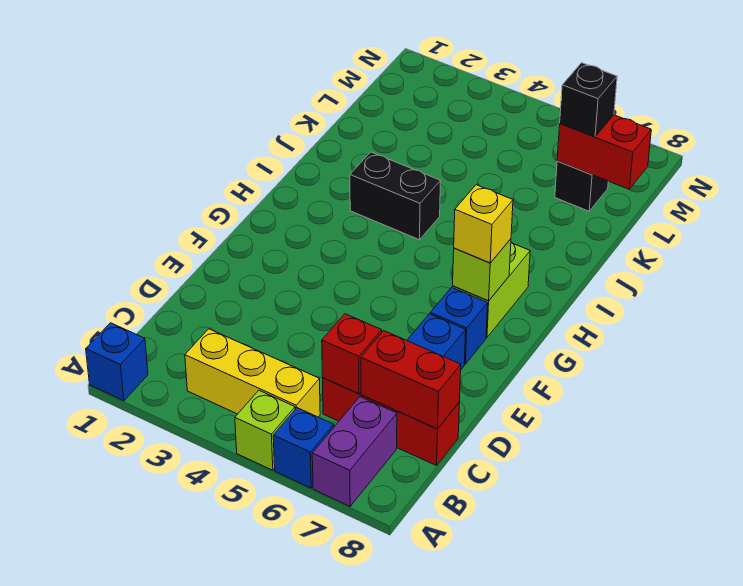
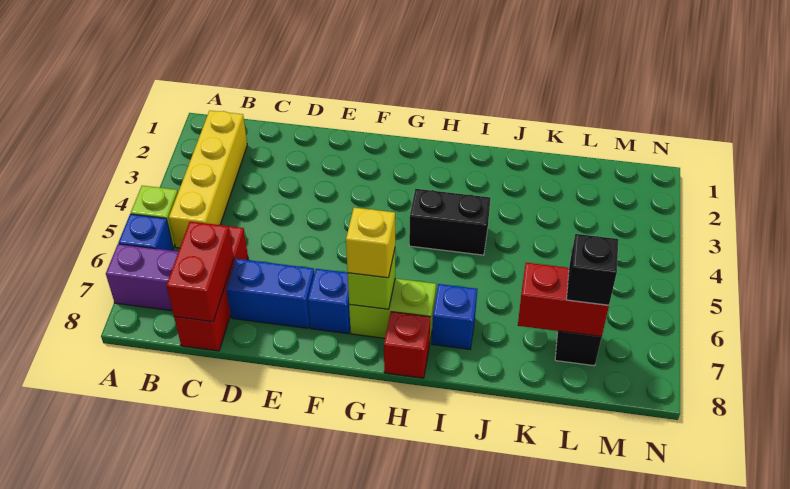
blue 1x1 brick [86,323,148,401] -> blue 1x1 brick moved to [432,284,477,349]
yellow 1x3 brick [185,329,320,417] -> yellow 1x4 brick [169,111,247,248]
red 1x1 brick [322,314,382,394] -> red 1x1 brick moved to [384,312,430,378]
black 1x2 brick [350,152,441,240] -> black 1x2 brick turned to [409,189,491,255]
red 1x2 brick [557,115,651,189] -> red 1x2 brick turned to [518,263,609,337]

